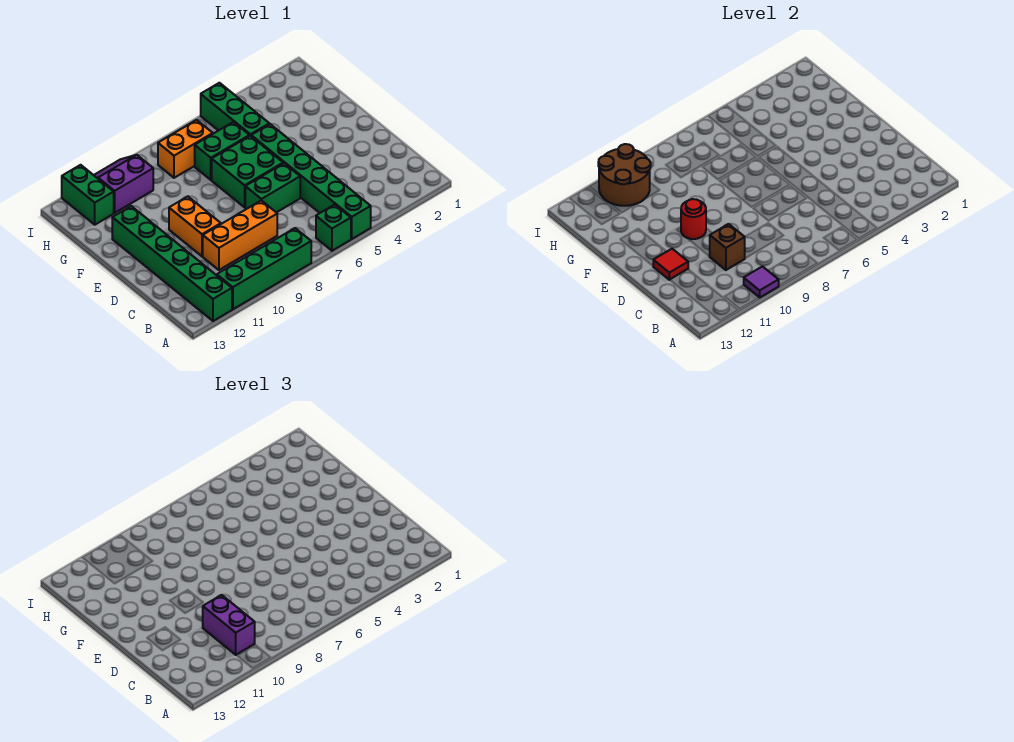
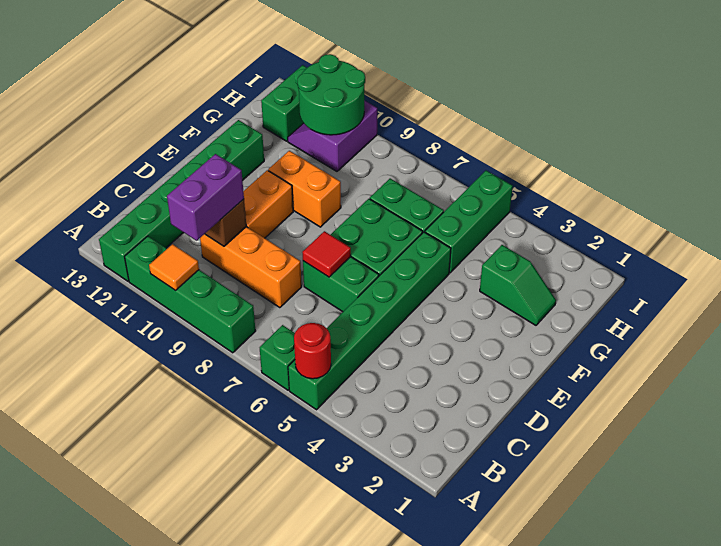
purple 1x1 tile [744,267,779,298] -> orange 1x1 tile [149,244,199,291]
red 1x1 tile [653,249,688,280] -> red 1x1 tile moved to [302,231,351,277]
red 1x1 round brick [681,199,706,239] -> red 1x1 round brick moved to [294,323,331,379]
none -> green 1x2 slope [480,245,556,325]
orange 1x2 brick [158,120,213,178] -> orange 1x2 brick moved to [268,151,341,227]
purple 2x2 slope [94,155,153,213] -> purple 2x2 slope turned to [288,100,377,171]
brown 2x2 round brick [598,144,651,206] -> green 2x2 round brick [297,54,365,135]

